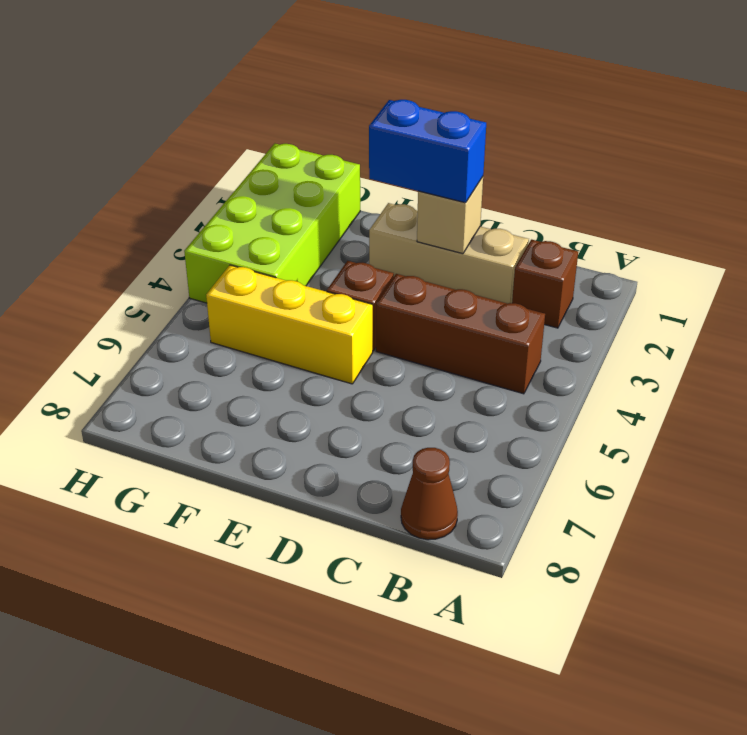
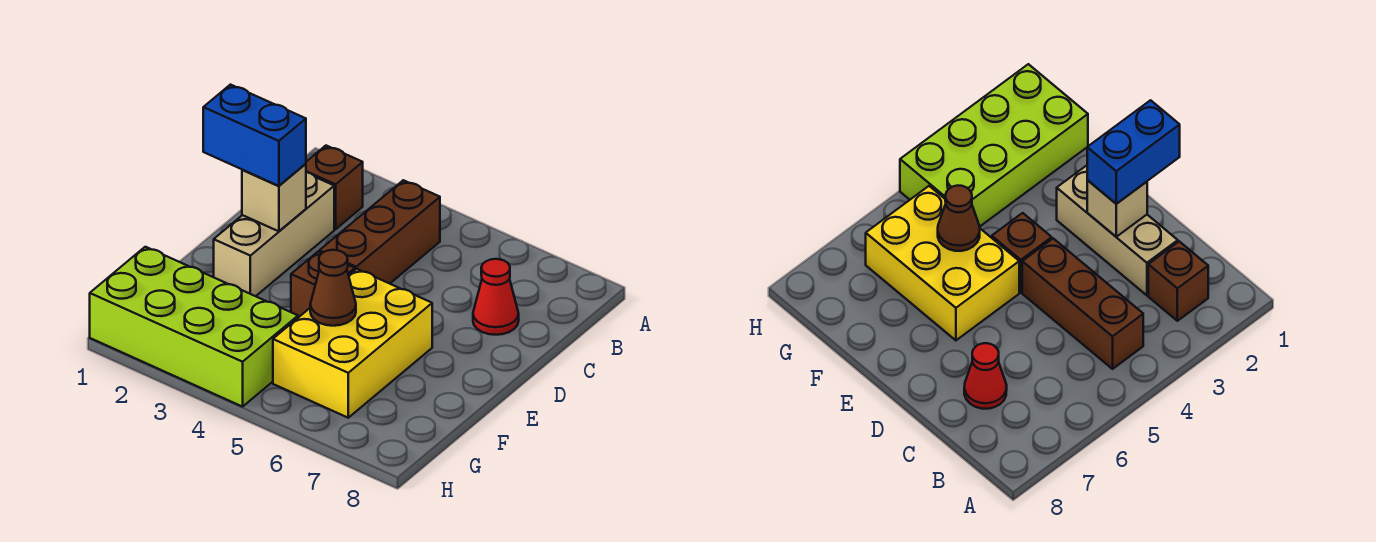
brown 1x1 cone [401,448,458,540] -> brown 1x1 cone moved to [310,250,356,326]
none -> red 1x1 cone [473,259,519,335]
blue 1x2 brick [369,100,486,203] -> blue 1x2 brick turned to [203,85,306,186]
yellow 1x3 brick [206,265,373,384] -> yellow 2x3 brick [273,269,432,418]

